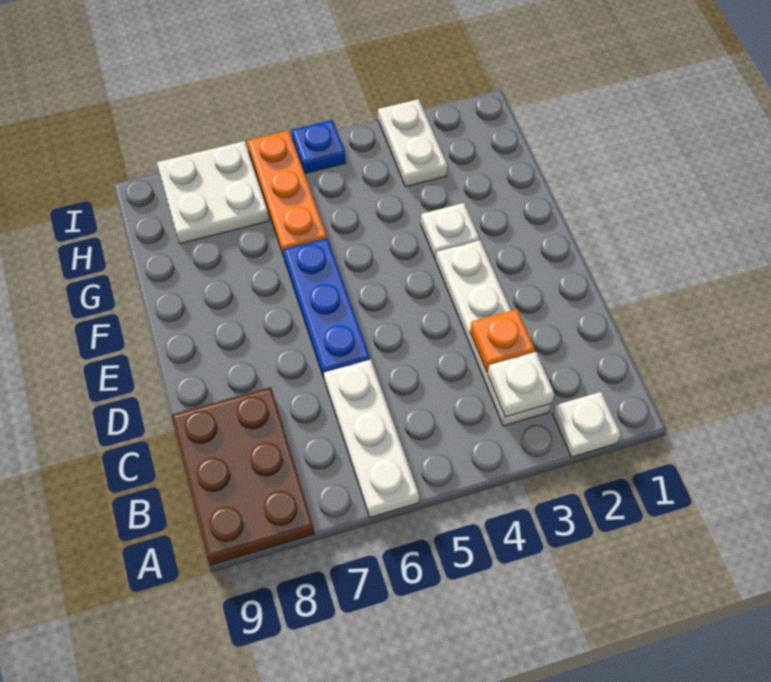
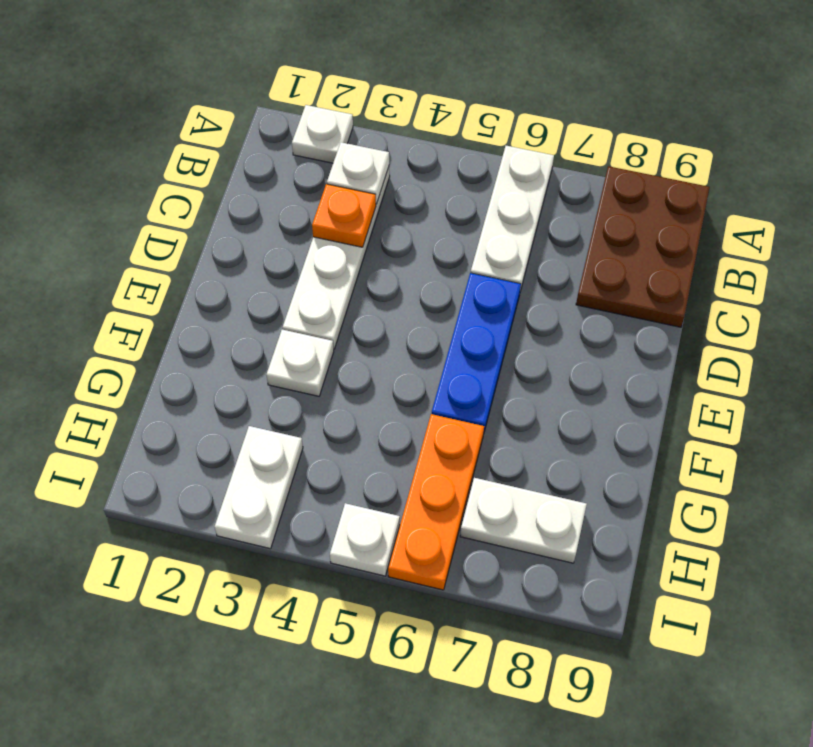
white 2x2 plate [157,141,269,244] -> white 1x2 plate [460,478,587,563]
blue 1x1 plate [291,120,346,173] -> white 1x1 plate [330,503,400,576]

